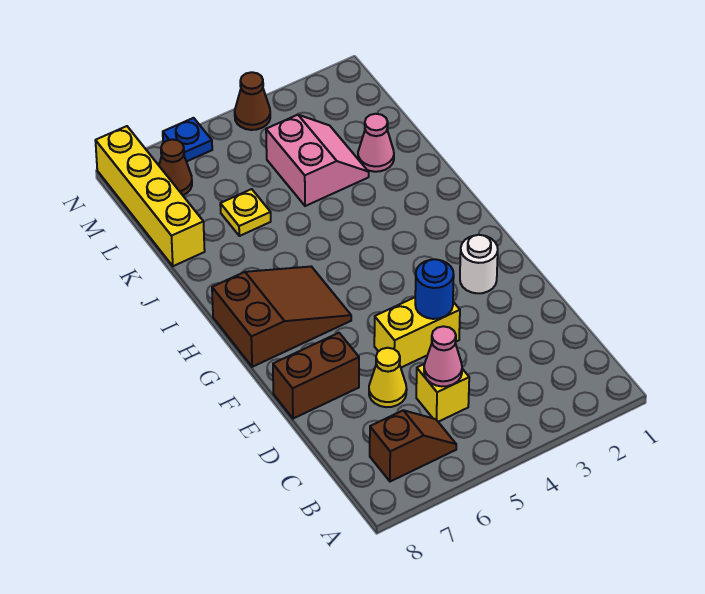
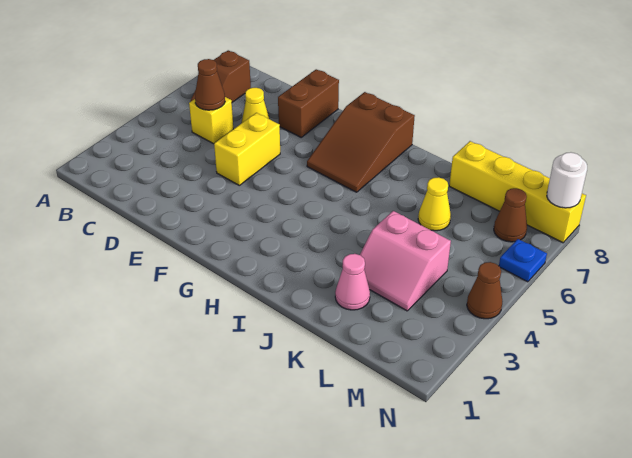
pink 1x1 cone [424,326,462,386] -> brown 1x1 cone [195,59,225,110]
blue 1x1 round brick [415,259,454,319] -> none
white 1x1 round brick [460,235,498,293] -> white 1x1 round brick moved to [547,152,587,208]
yellow 1x1 plate [220,189,271,236] -> yellow 1x1 cone [418,177,451,231]

